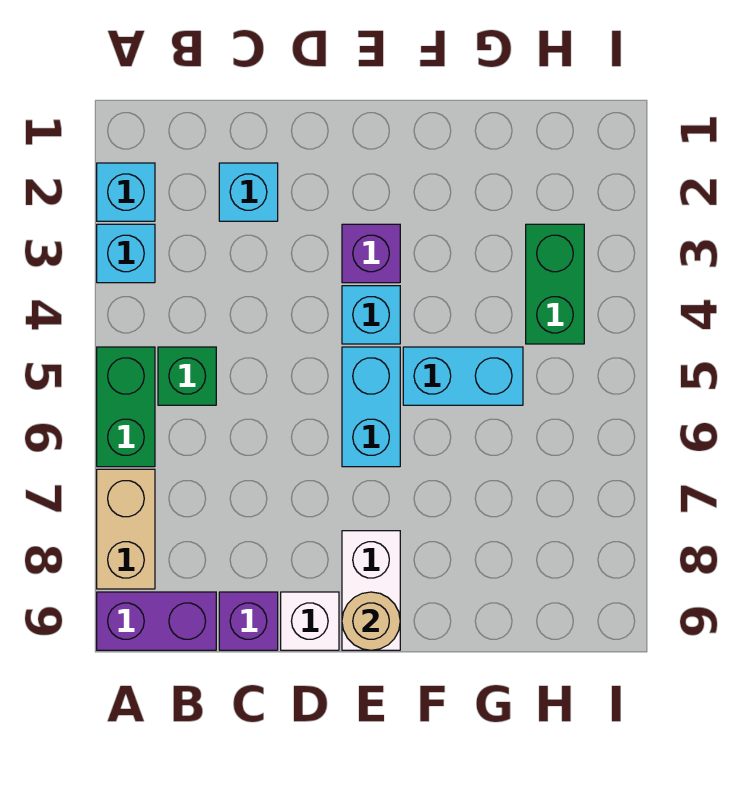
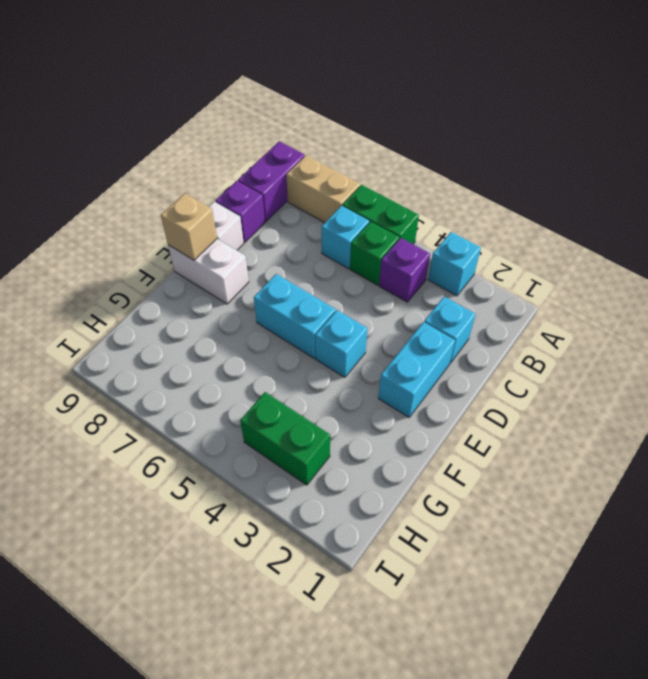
cyan 1x1 brick [97,163,155,221] -> cyan 1x1 brick moved to [322,206,369,269]
purple 1x1 brick [342,224,400,283] -> purple 1x1 brick moved to [379,238,430,302]
tan 1x1 round brick [342,592,400,650] -> tan 1x1 brick [161,193,217,260]
cyan 1x2 brick [403,347,523,405] -> cyan 1x2 brick moved to [378,322,455,417]

